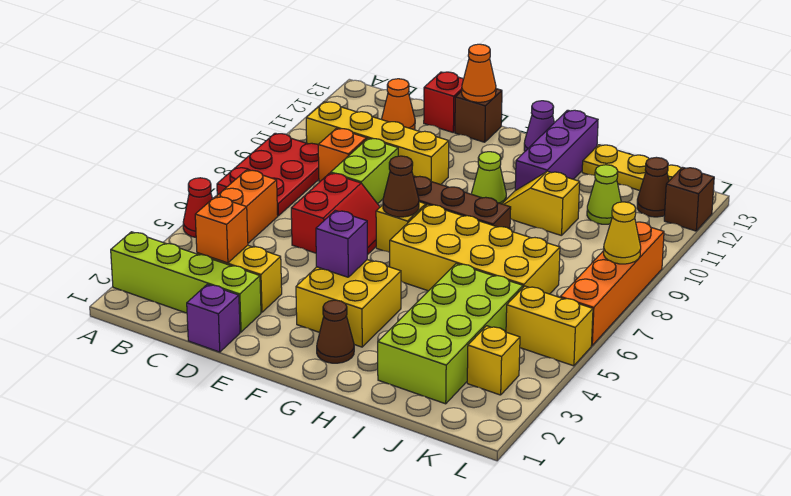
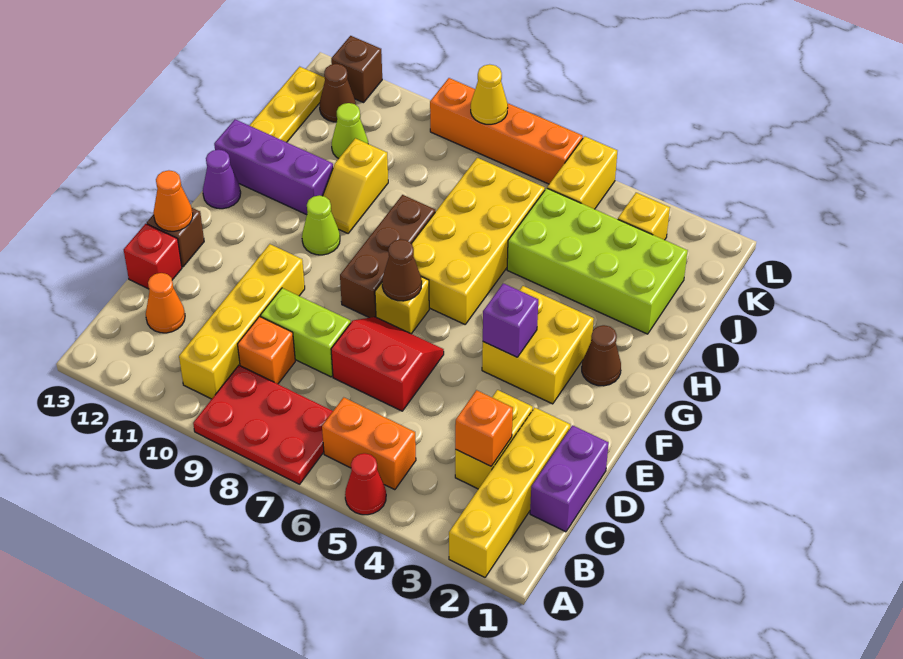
lime 1x4 brick [111,232,261,332] -> yellow 1x4 brick [449,408,570,577]
purple 1x1 brick [187,284,240,352] -> purple 1x2 brick [530,425,609,532]

